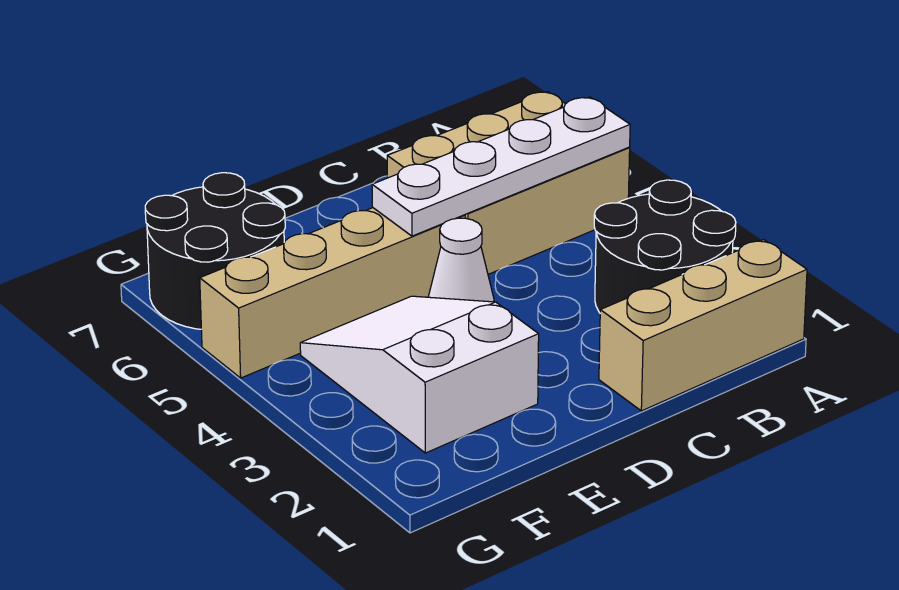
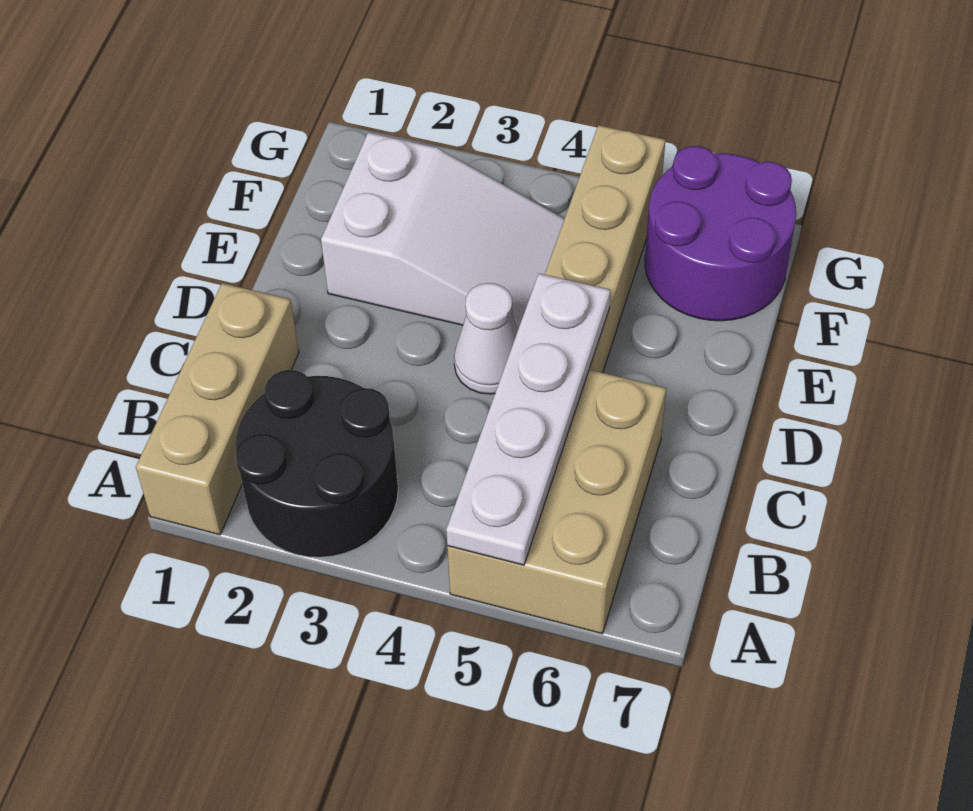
black 2x2 round brick [145,173,285,329] -> purple 2x2 round brick [645,146,796,321]

